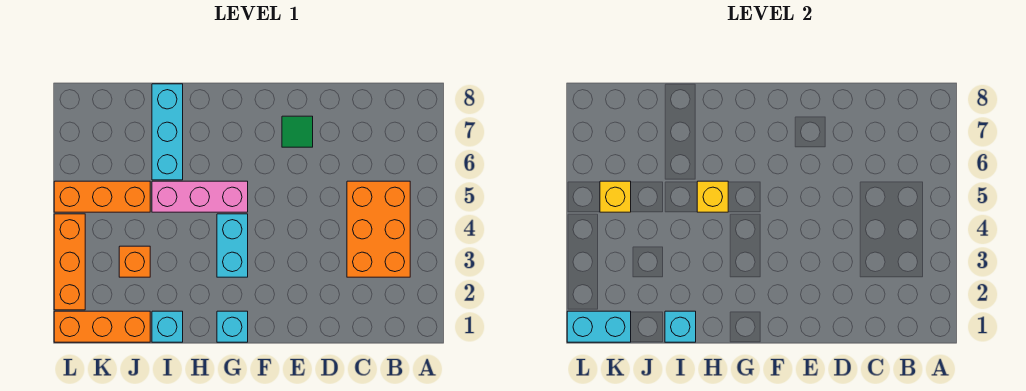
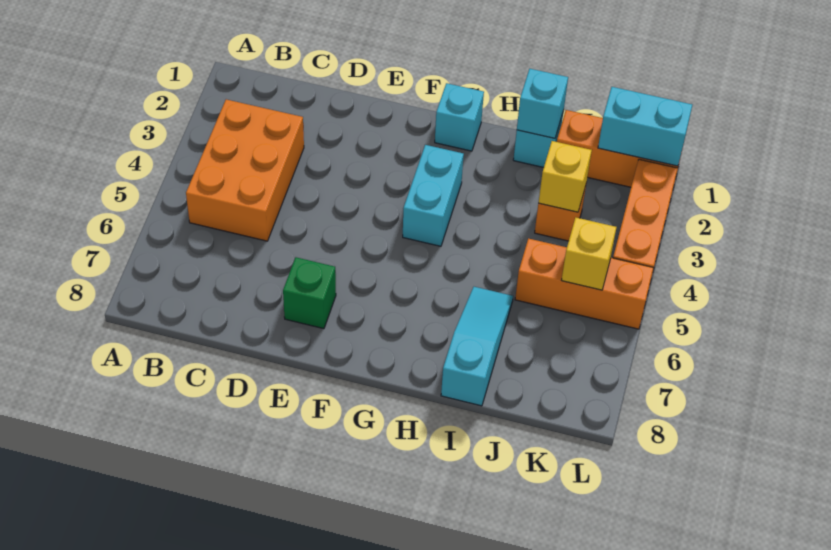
green 1x1 tile [282,116,313,147] -> green 1x1 brick [283,257,336,329]
pink 1x3 brick [152,181,248,212] -> none
yellow 1x1 brick [697,181,728,212] -> yellow 1x1 brick moved to [539,141,592,212]
cyan 1x3 brick [152,84,183,180] -> cyan 1x3 slope [441,287,513,406]

